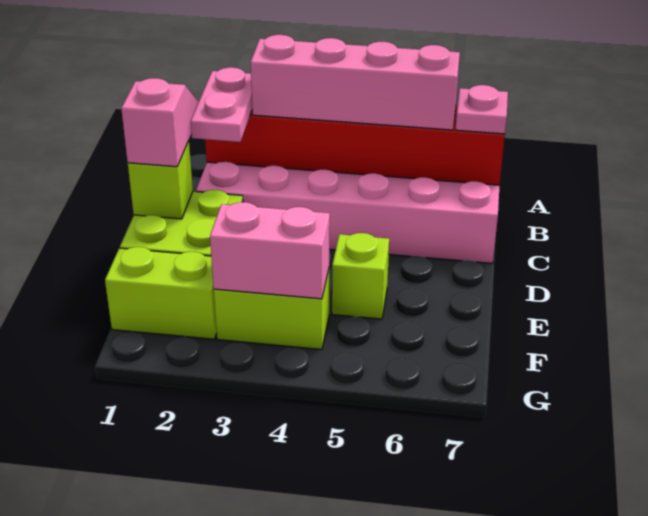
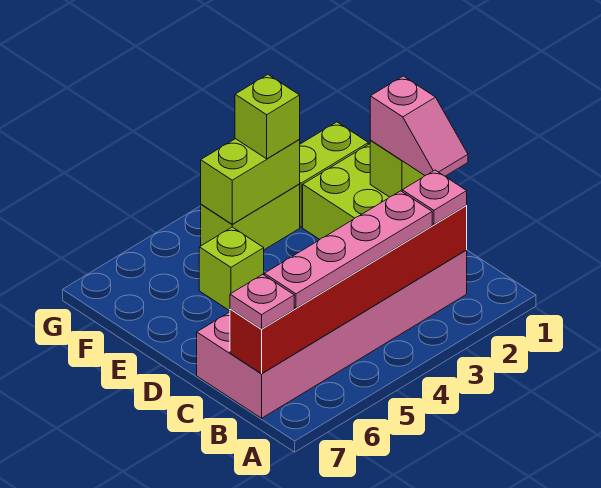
pink 1x2 plate [191,67,252,142] -> pink 1x1 plate [402,170,467,225]
pink 1x4 brick [251,35,460,130] -> pink 1x4 plate [264,191,432,308]
pink 1x2 brick [210,202,330,299] -> lime 1x2 brick [201,139,300,224]
none -> lime 1x1 brick [235,75,300,159]

